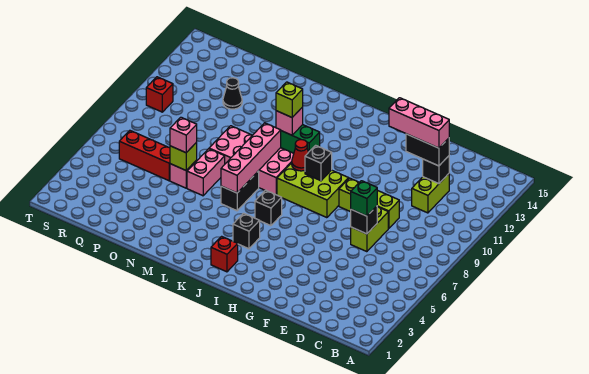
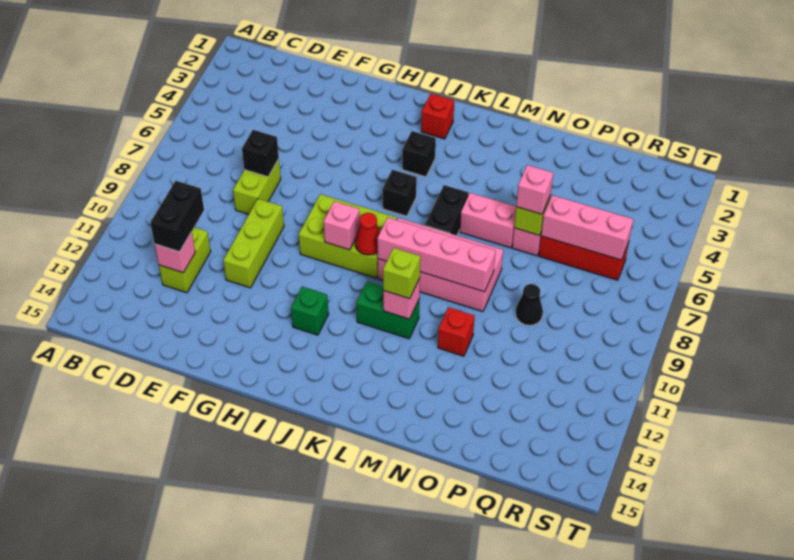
black 1x1 brick [423,156,449,184] -> pink 1x1 brick [155,232,195,273]
black 1x2 brick [406,134,449,166] -> black 1x2 brick turned to [150,181,204,252]
pink 1x3 brick [389,98,449,148] -> pink 1x3 brick moved to [541,195,633,260]
green 1x1 brick [351,181,377,216] -> green 1x1 brick moved to [291,287,329,335]
lime 1x3 brick [339,178,399,228] -> lime 1x3 brick turned to [223,199,284,288]
black 1x1 brick [305,145,332,181] -> pink 1x1 brick [324,201,360,250]
pink 1x4 brick [221,123,281,193] -> pink 1x4 brick turned to [377,217,495,292]
pink 1x2 brick [187,149,225,196] -> pink 1x2 brick turned to [460,193,516,248]
black 1x1 cone [223,78,242,109] -> black 1x1 cone moved to [515,284,543,325]
red 1x1 brick [146,77,173,112] -> red 1x1 brick moved to [438,307,474,356]

